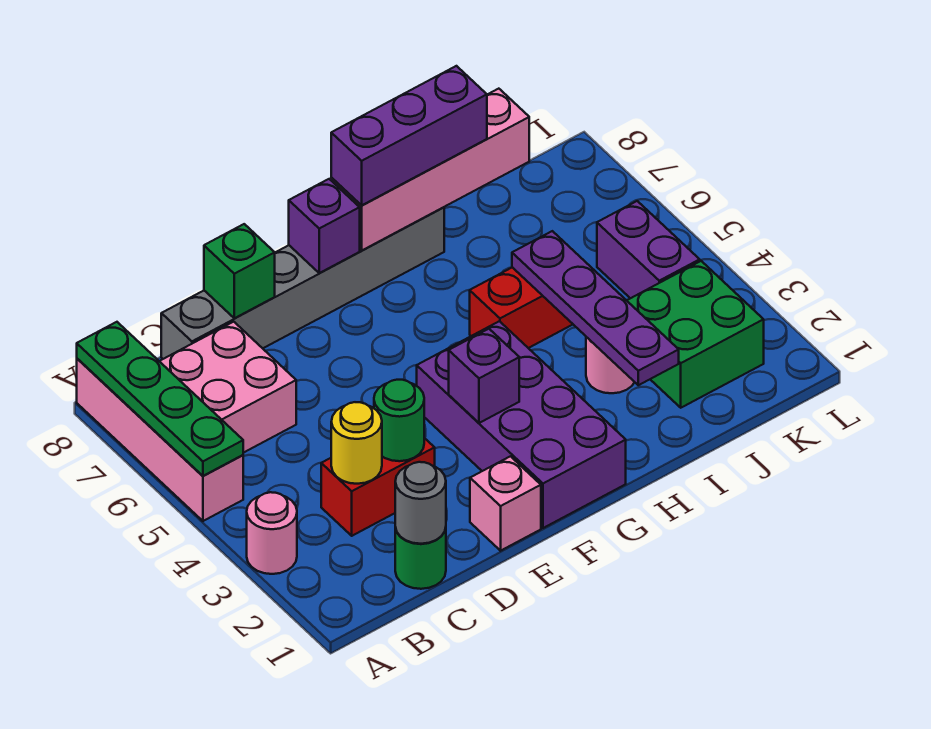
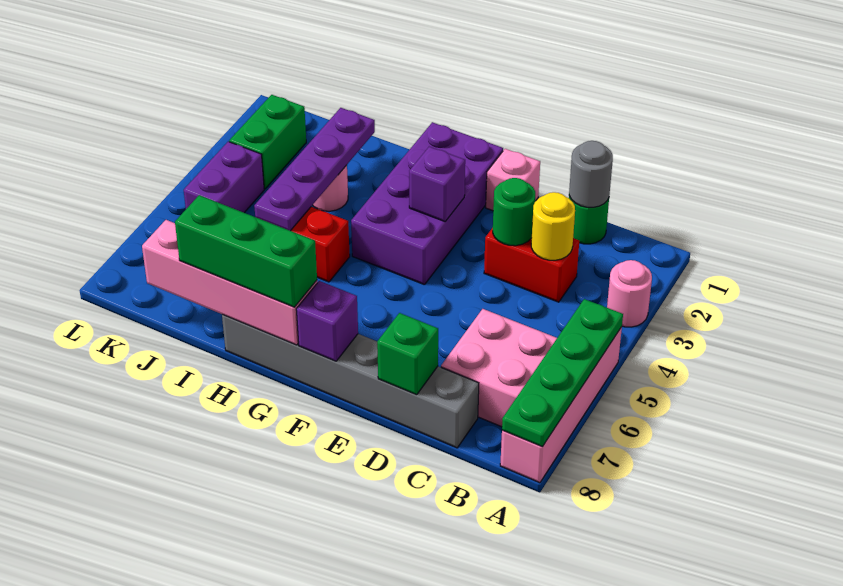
purple 1x3 brick [331,66,487,206] -> green 1x3 brick [175,195,317,307]
green 2x2 brick [627,261,764,408] -> green 1x2 brick [229,95,306,189]

